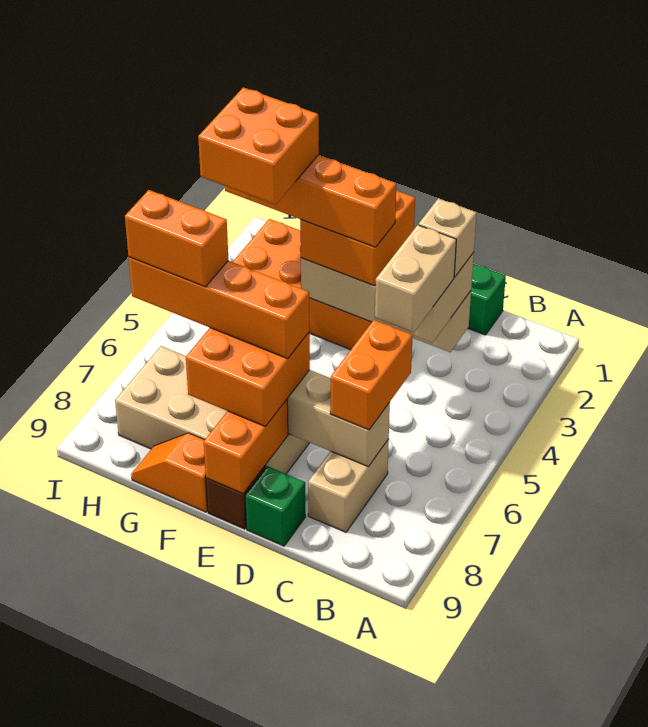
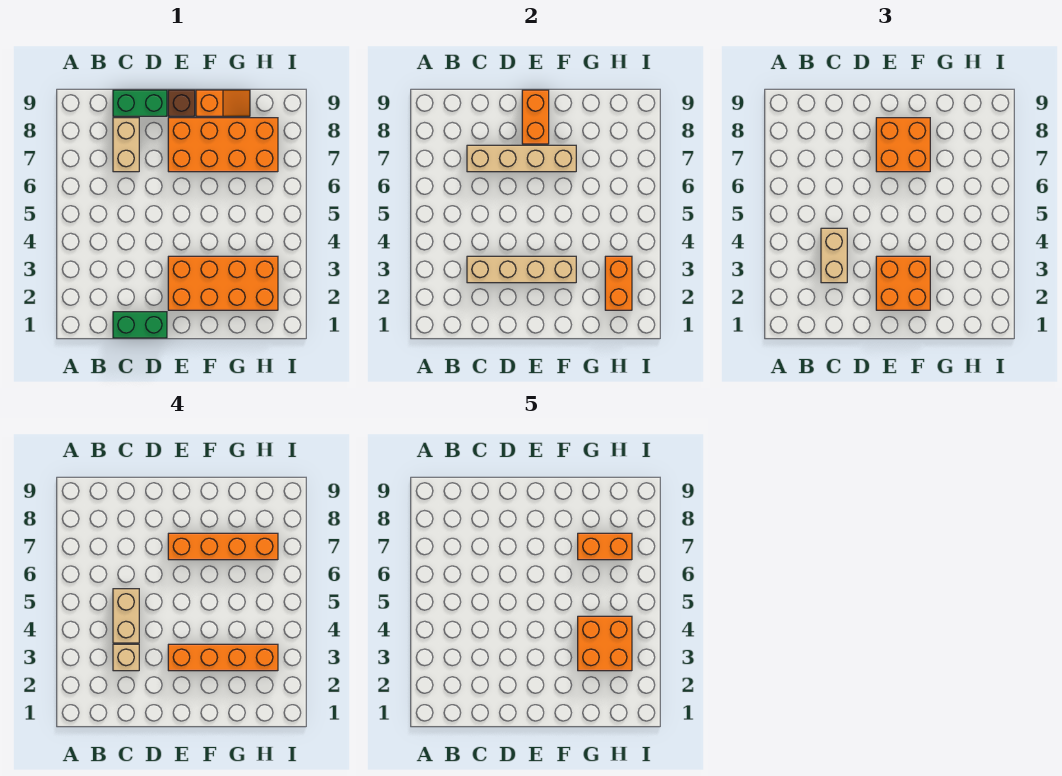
orange 1x2 brick [330,320,413,430] -> orange 1x2 brick moved to [605,256,632,310]
green 1x1 brick [245,466,306,546] -> green 1x2 brick [113,90,167,116]
tan 2x4 brick [115,346,310,474] -> orange 2x4 brick [168,118,278,172]

